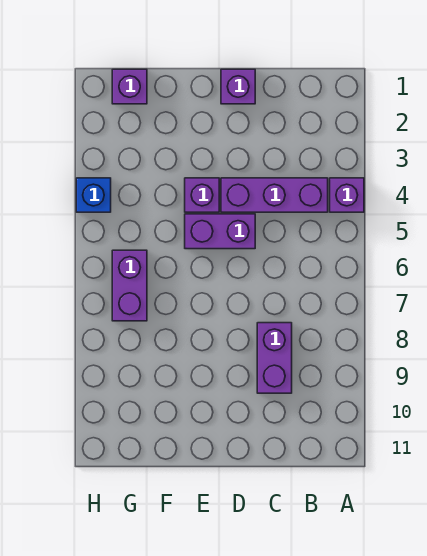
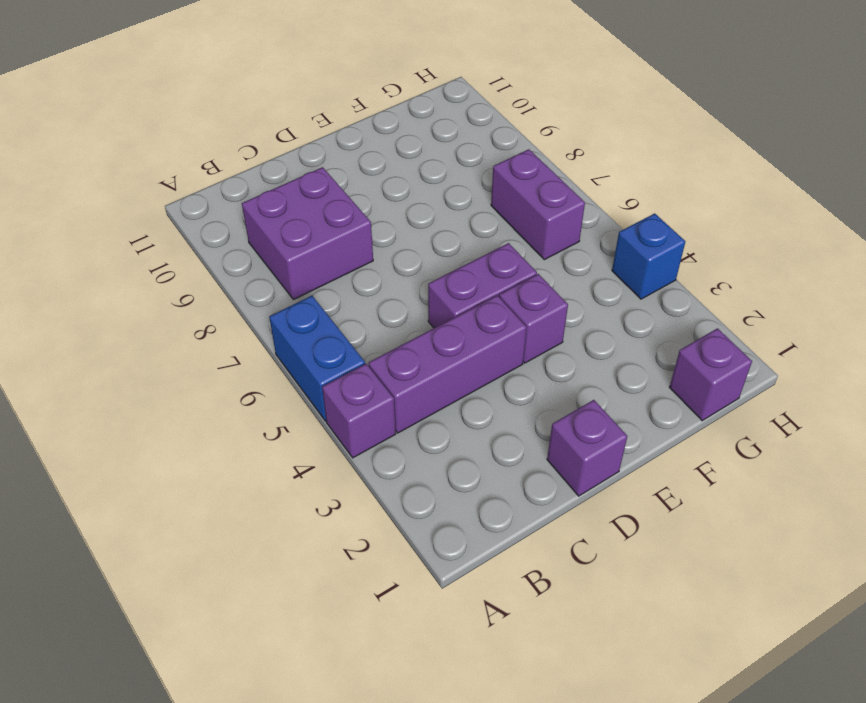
none -> blue 1x2 brick [269,296,365,421]
purple 1x2 brick [257,323,292,393] -> purple 2x2 brick [242,167,373,300]

